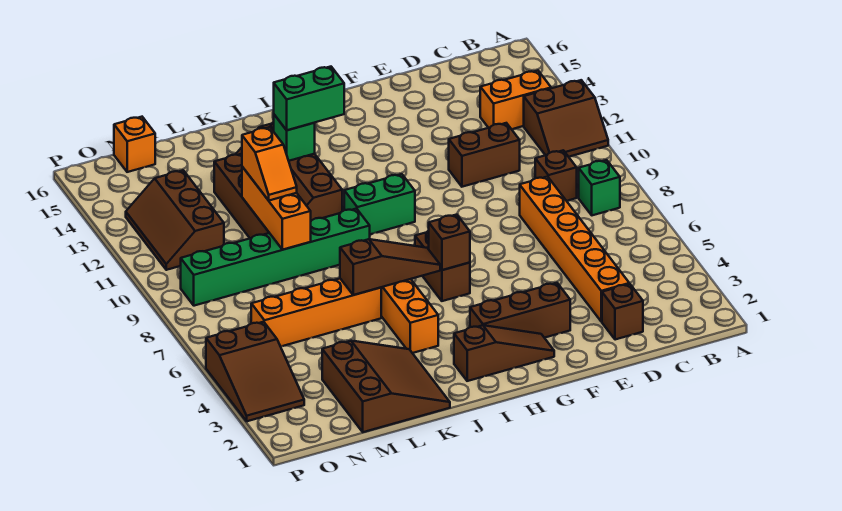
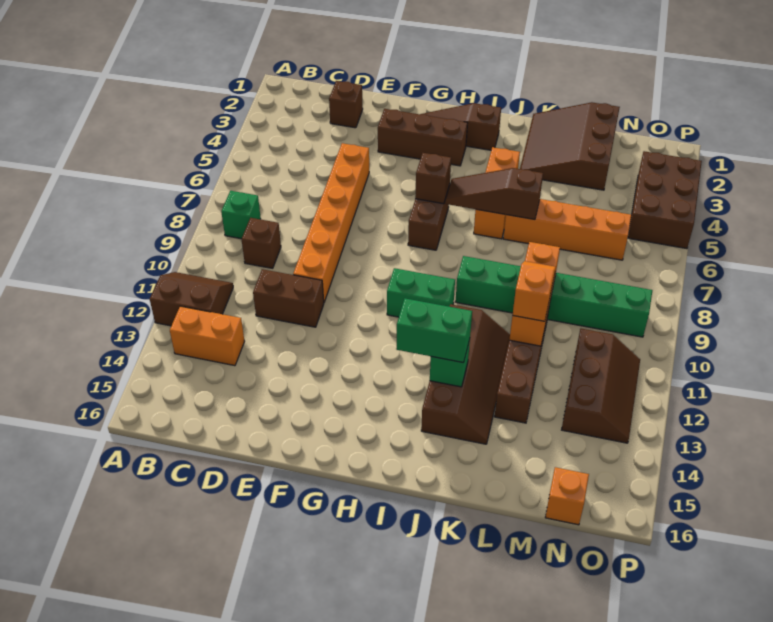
orange 1x6 brick [520,177,629,322] -> orange 1x6 brick moved to [293,143,369,302]
brown 2x3 slope [206,322,304,421] -> brown 2x3 brick [628,151,702,249]

